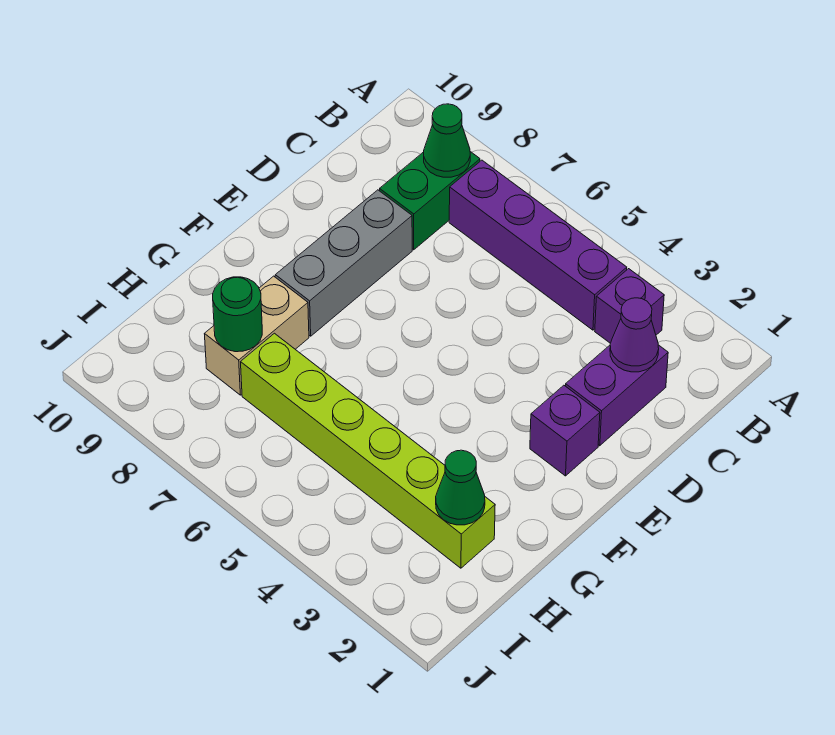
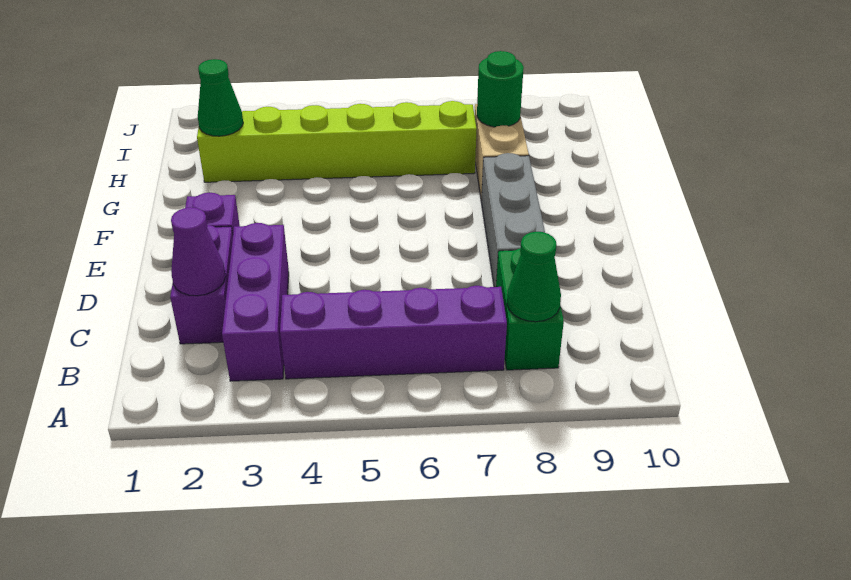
purple 1x1 brick [595,269,664,343] -> purple 1x3 brick [222,223,289,381]

